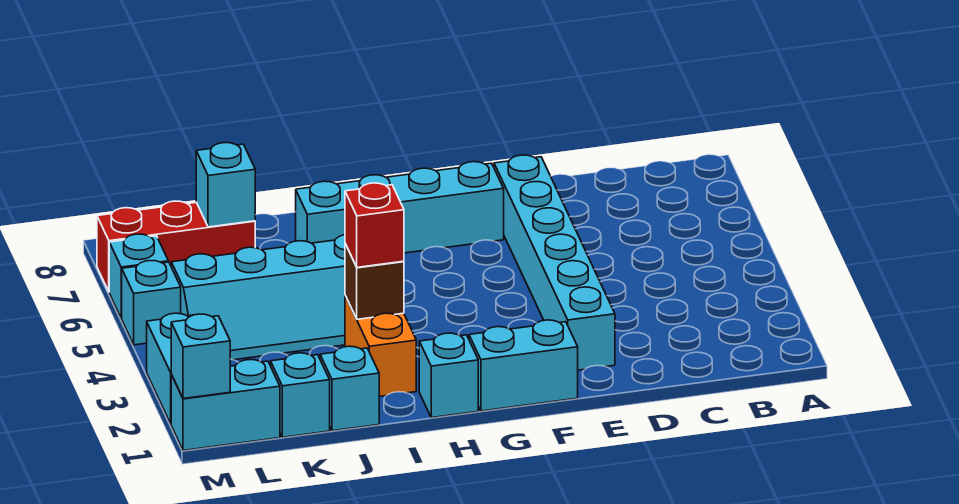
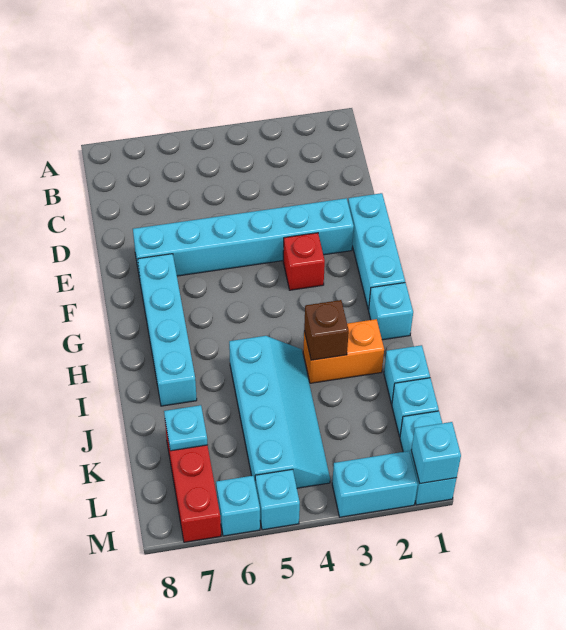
cyan 1x2 brick [469,320,578,411] -> cyan 1x3 brick [348,193,405,310]
red 1x1 brick [345,183,404,267] -> red 1x1 brick moved to [283,233,325,290]
cyan 1x1 brick [196,143,255,227] -> cyan 1x1 plate [164,405,207,451]

